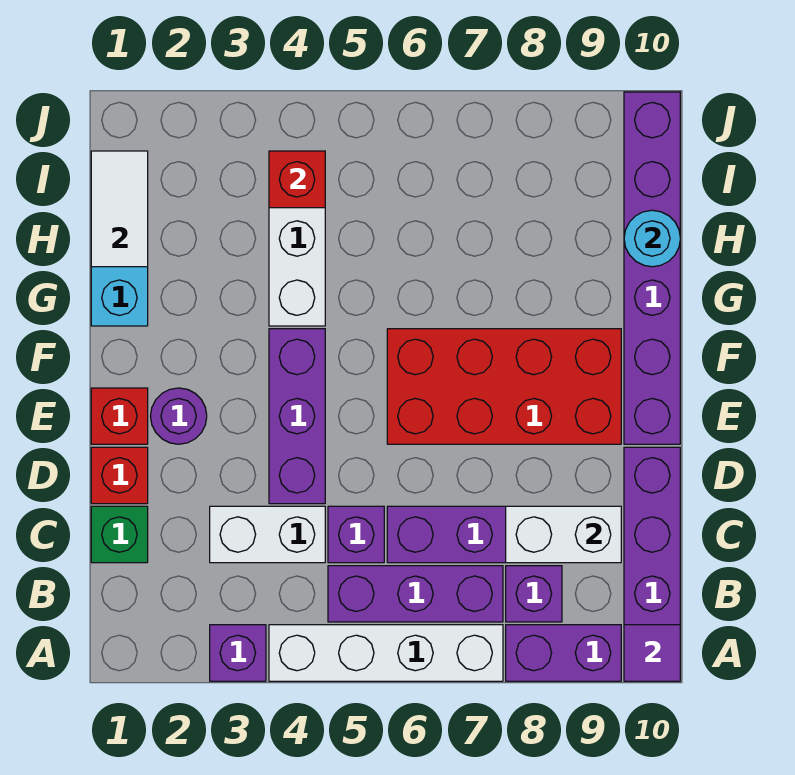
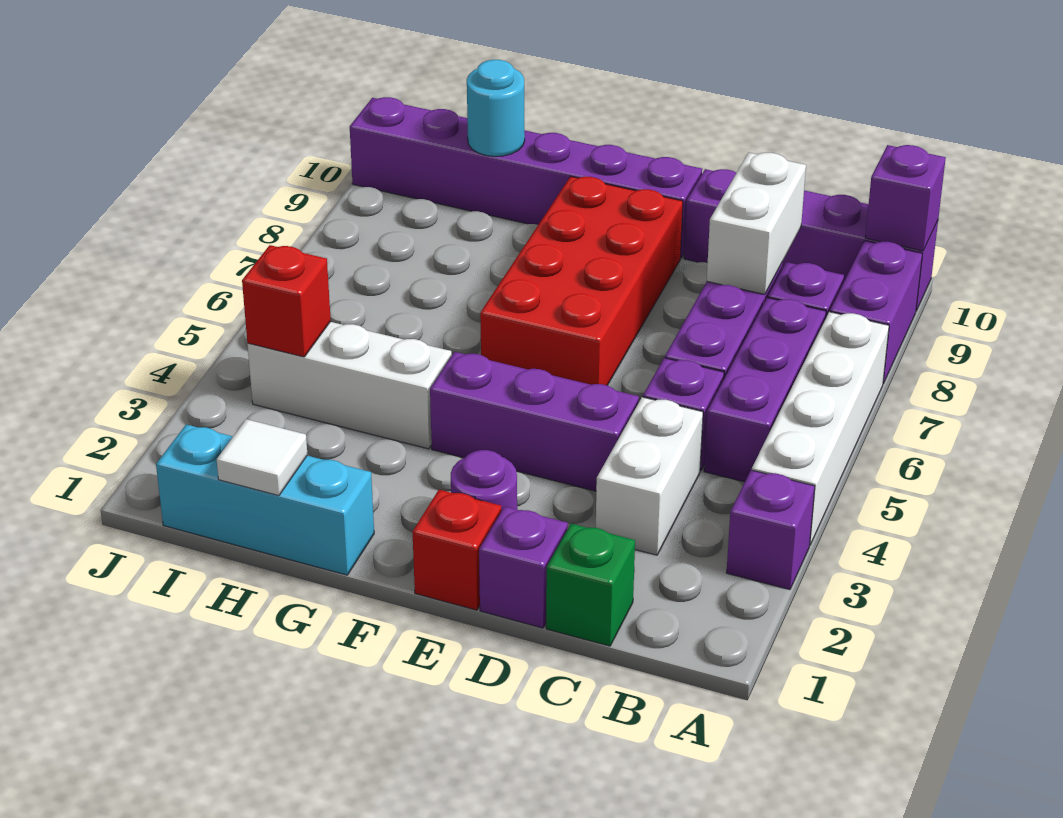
purple 1x1 tile [624,625,680,681] -> purple 1x1 brick [865,145,946,251]
red 1x1 brick [91,447,148,504] -> purple 1x1 brick [479,506,568,628]
white 1x2 tile [91,151,148,267] -> white 1x1 tile [217,419,307,496]

